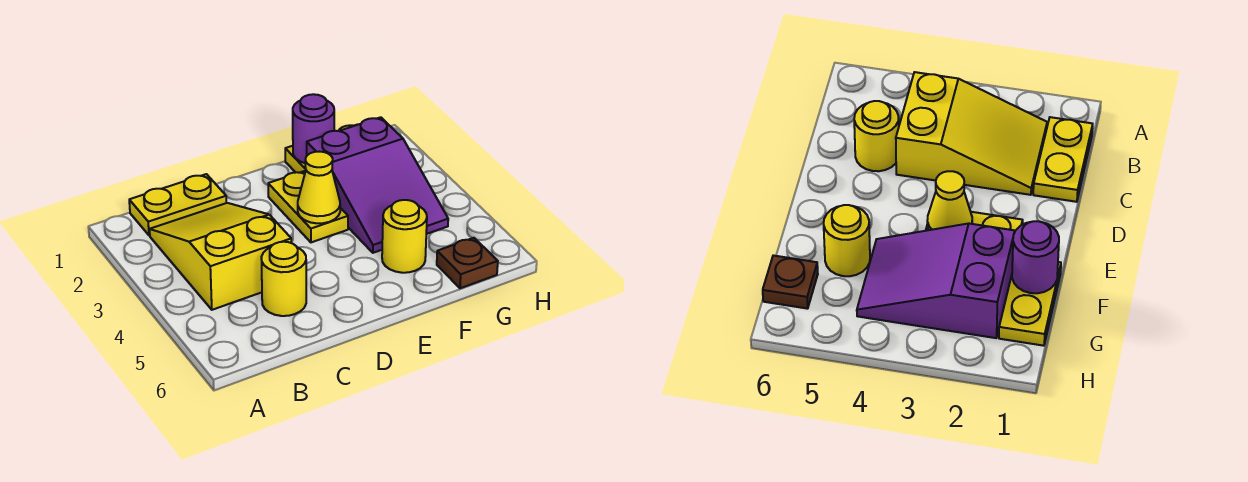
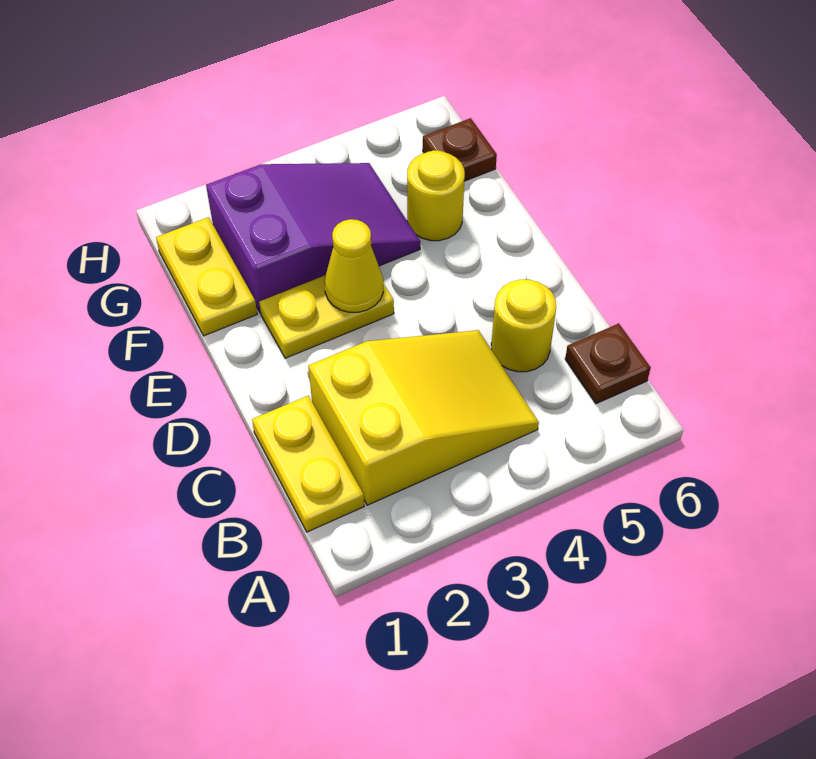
yellow 2x3 slope [150,203,291,310] -> yellow 2x3 slope turned to [308,330,539,505]
none -> brown 1x1 plate [565,324,651,404]
purple 1x1 round brick [293,94,334,163] -> none

